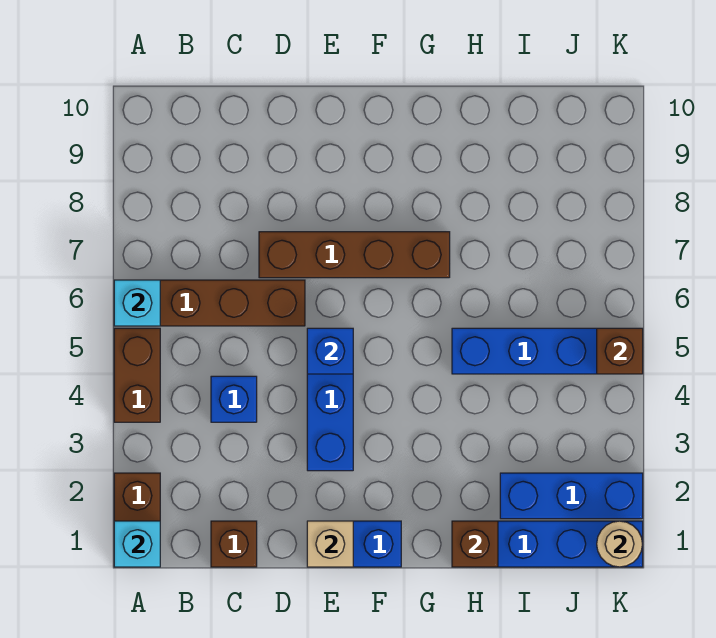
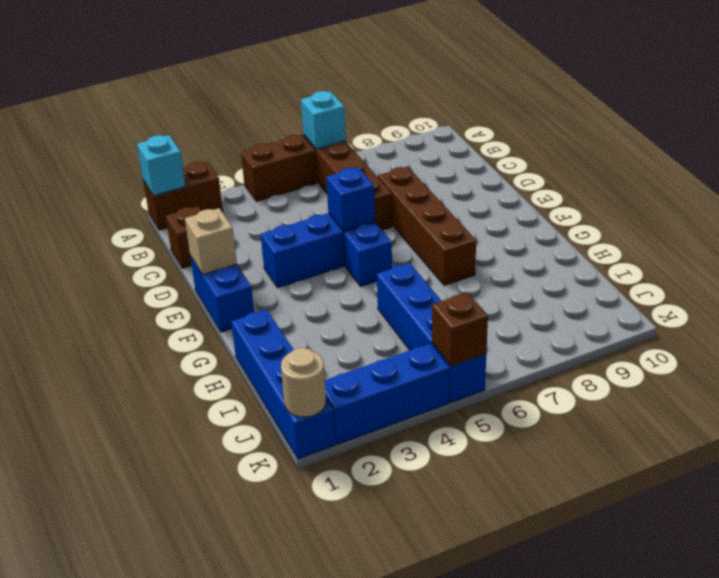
blue 1x1 brick [211,376,257,422] -> blue 1x1 brick moved to [344,223,392,286]
brown 1x1 brick [452,521,498,567] -> none
blue 1x3 brick [500,473,643,519] -> blue 1x3 brick turned to [325,344,449,444]

